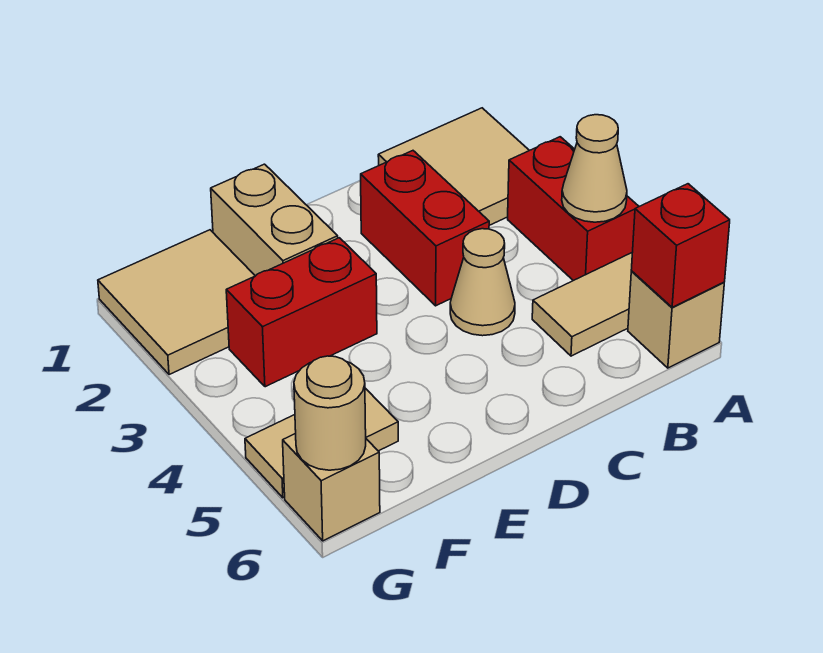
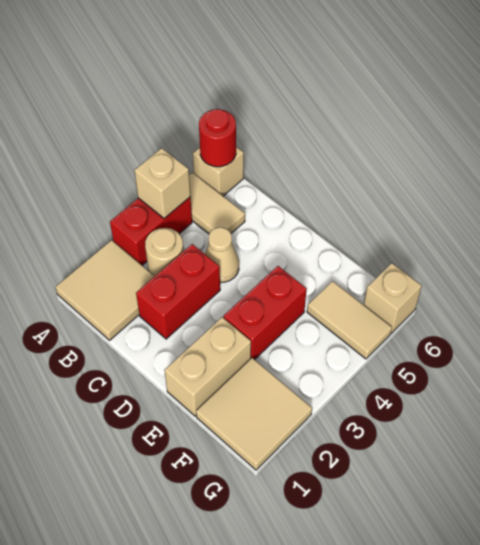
tan 1x1 cone [562,115,627,222] -> tan 1x1 brick [134,148,190,219]
red 1x1 brick [631,184,730,307] -> red 1x1 round brick [199,109,236,167]
red 1x2 brick [226,238,377,387] -> red 1x2 brick turned to [223,266,307,360]
tan 1x1 round brick [294,356,366,470] -> tan 1x1 round brick moved to [145,228,183,276]

